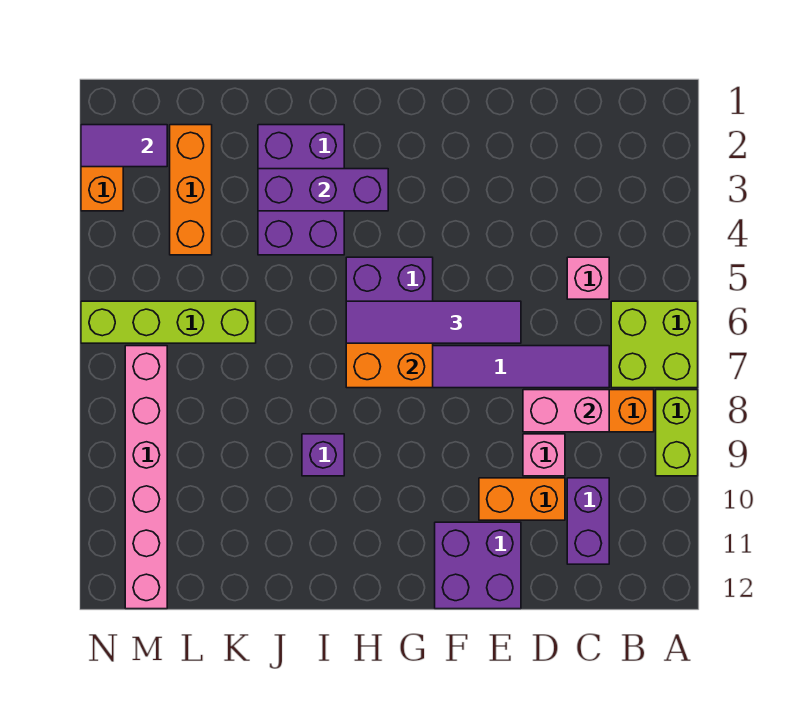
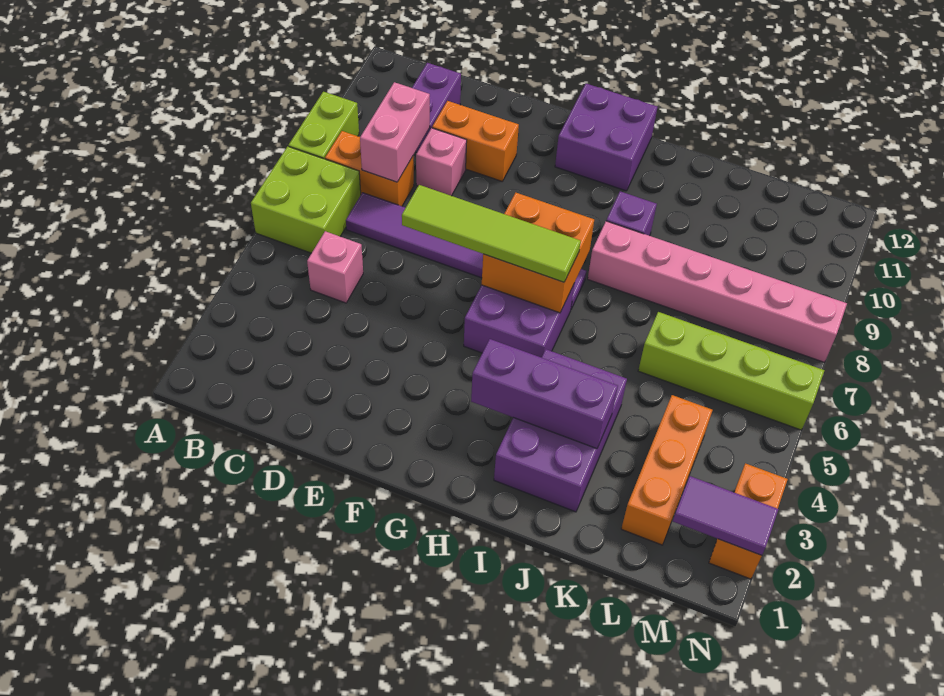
pink 1x2 brick [523,390,609,432] -> pink 1x2 brick turned to [360,82,430,182]
purple 1x4 tile [346,301,521,343] -> lime 1x4 tile [402,185,581,282]
purple 2x2 brick [435,522,521,609] -> purple 2x2 brick moved to [555,84,657,191]
pink 1x6 brick [125,346,167,609] -> pink 1x6 brick turned to [588,221,847,362]

